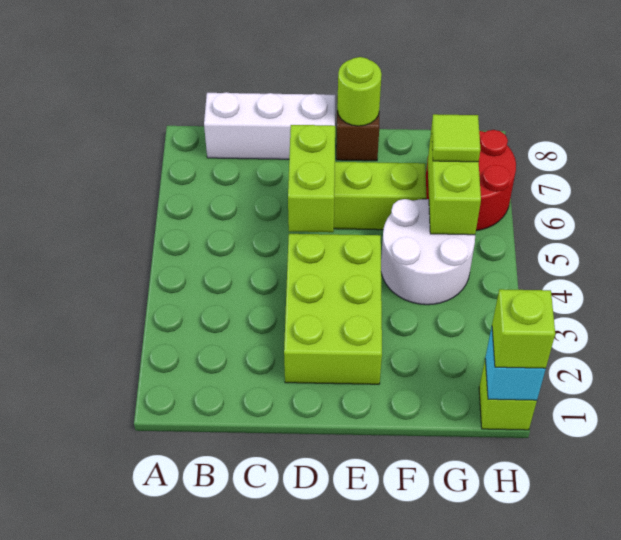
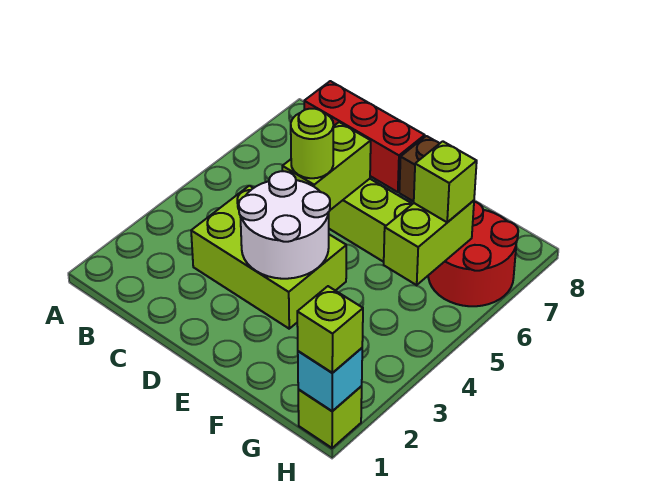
white 1x3 brick [204,92,335,159] -> red 1x3 brick [304,81,425,192]
lime 2x3 brick [284,234,382,384] -> lime 2x3 brick turned to [191,186,346,329]
lime 1x1 round brick [337,57,382,126] -> lime 1x1 round brick moved to [291,109,333,178]
white 2x2 round brick [381,199,475,305] -> white 2x2 round brick moved to [239,171,330,279]
lime 1x1 tile [432,114,481,162] -> lime 1x1 brick [414,141,477,222]

